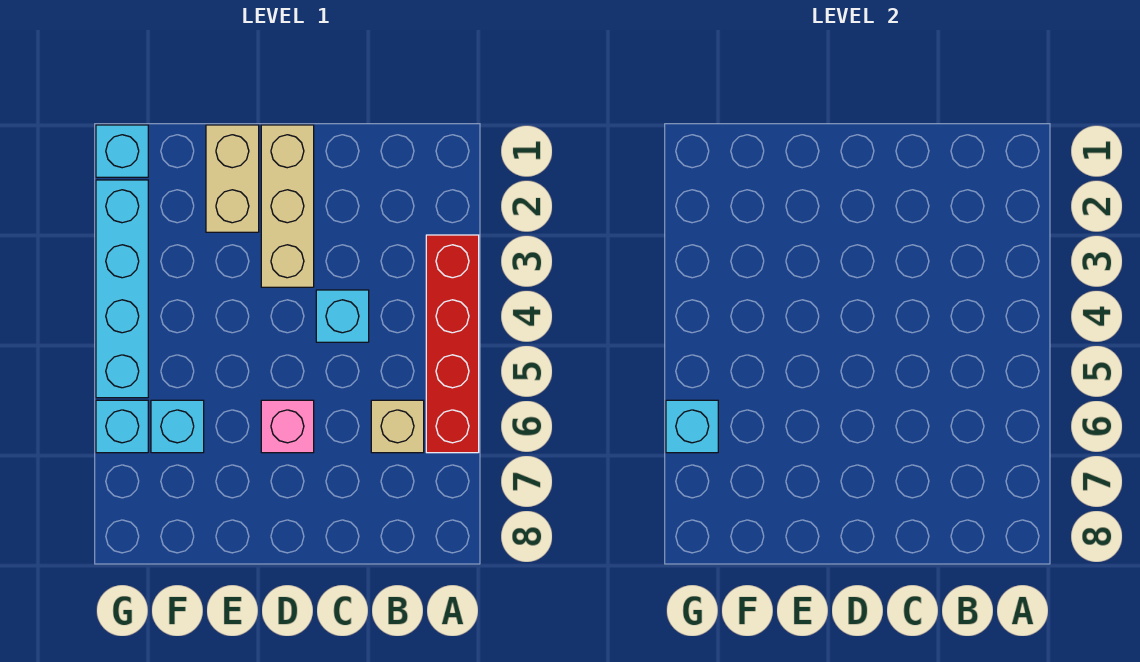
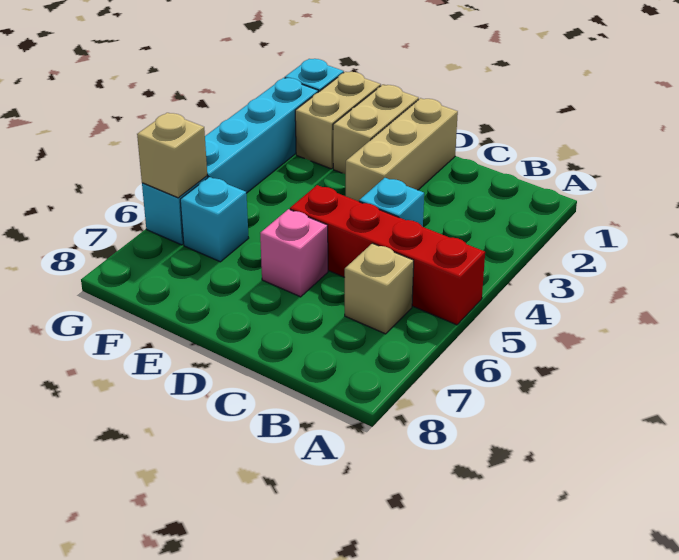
red 1x4 brick [426,235,479,453] -> red 1x4 brick turned to [290,185,485,325]
none -> tan 1x2 brick [295,72,381,169]
cyan 1x1 brick [666,400,718,453] -> tan 1x1 brick [137,113,207,198]

